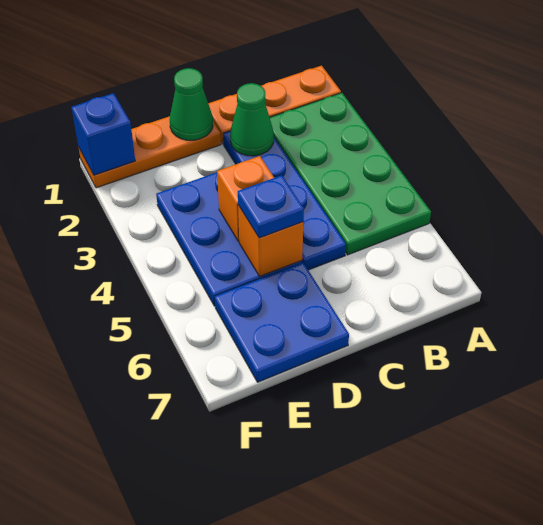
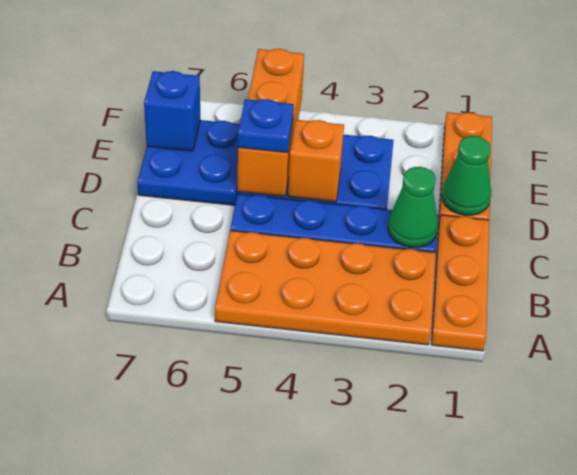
green 2x4 plate [270,93,431,255] -> orange 2x4 plate [215,231,436,345]
orange 1x1 brick [238,205,303,276] -> orange 1x3 brick [238,49,304,197]
blue 1x1 brick [71,93,135,175] -> blue 1x1 brick moved to [144,71,200,151]

